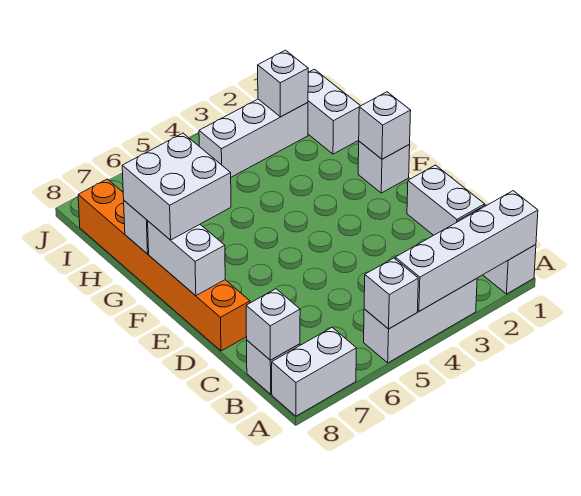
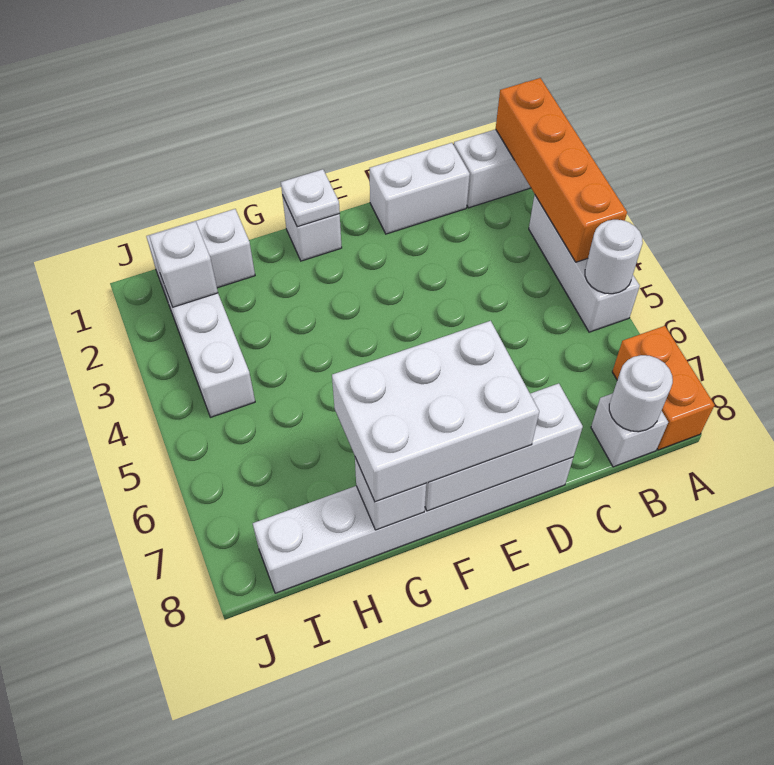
white 1x4 brick [395,191,538,311] -> orange 1x4 brick [496,78,627,262]
white 1x1 brick [364,258,418,329] -> white 1x1 round brick [585,220,643,294]
white 1x2 brick [272,327,356,416] -> orange 1x2 brick [612,326,715,450]
white 1x1 brick [246,289,300,360] -> white 1x1 round brick [609,355,673,432]
orange 1x6 brick [78,179,250,351] -> white 1x6 brick [253,457,573,593]
white 1x2 brick [148,221,225,296] -> white 1x3 brick [425,383,583,511]
white 1x1 brick [359,92,411,159] -> white 1x1 plate [281,169,340,227]
white 2x2 brick [122,133,231,240] -> white 2x3 brick [332,321,539,502]

